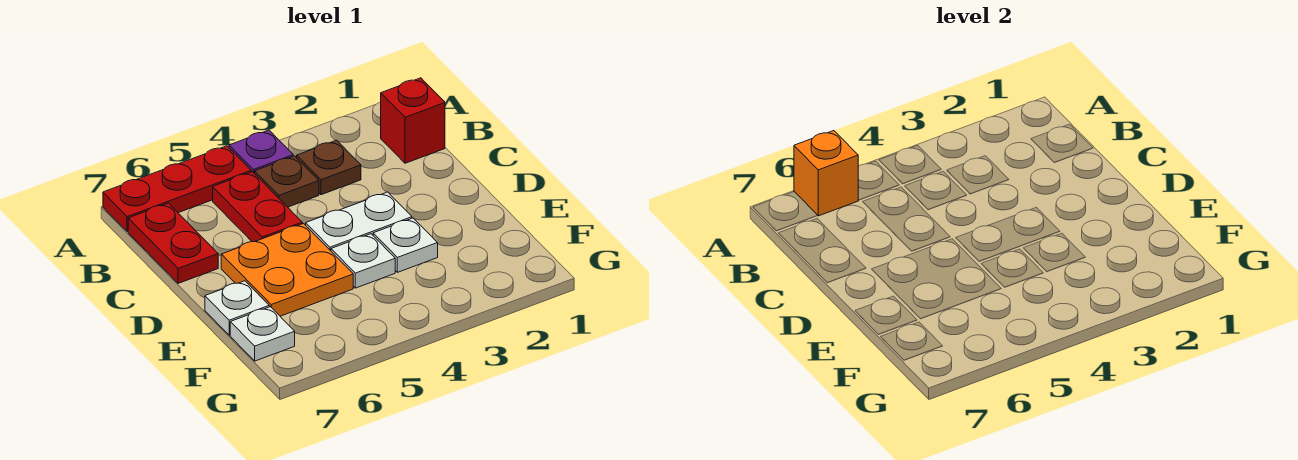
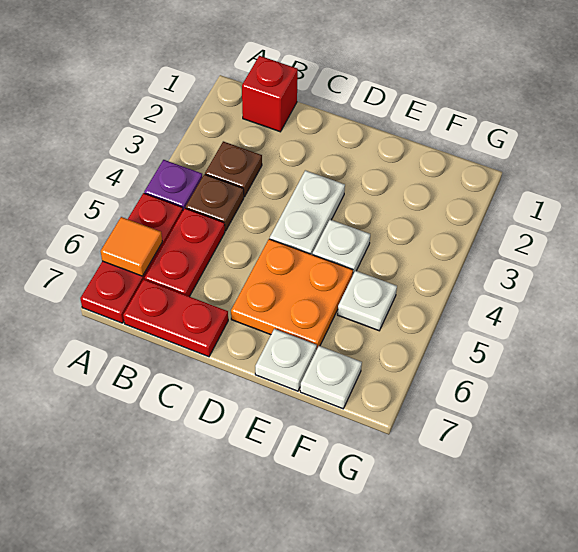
orange 1x1 brick [794,131,858,216] -> orange 1x1 tile [101,217,162,276]
red 1x2 plate [213,172,303,242] -> red 1x2 plate turned to [145,208,225,297]
white 1x1 plate [373,218,438,272] -> white 1x1 plate moved to [338,271,397,331]

